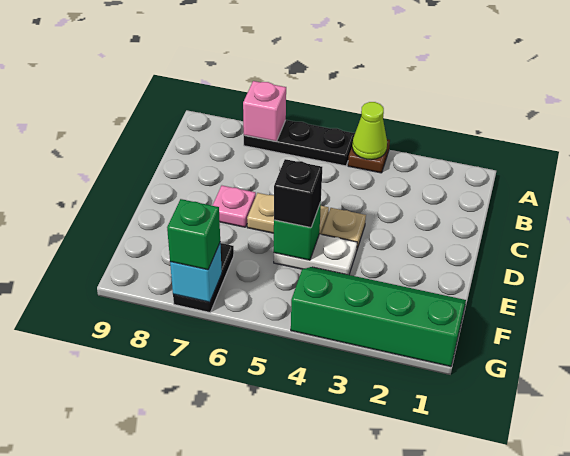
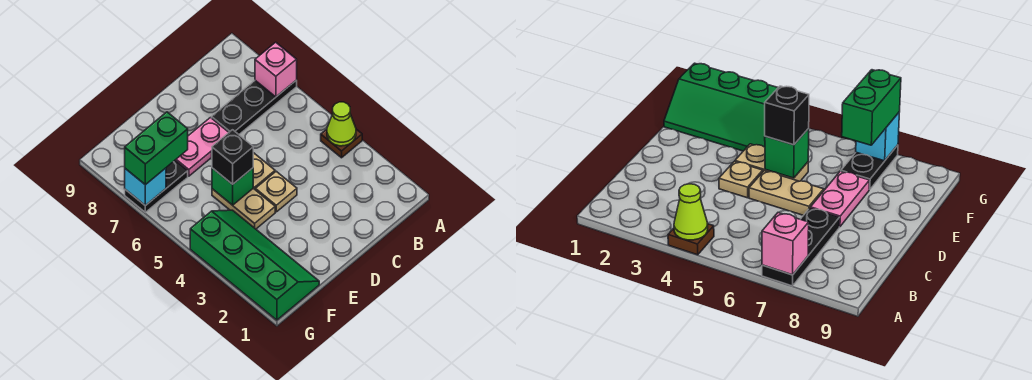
black 1x3 plate [244,120,355,166] -> black 1x3 plate turned to [212,80,297,134]
pink 1x1 plate [212,186,256,227] -> pink 1x2 plate [176,118,229,176]
white 1x2 plate [274,234,357,275] -> tan 1x2 plate [212,188,275,229]
green 1x1 brick [167,199,220,270] -> green 1x2 brick [125,112,188,185]

